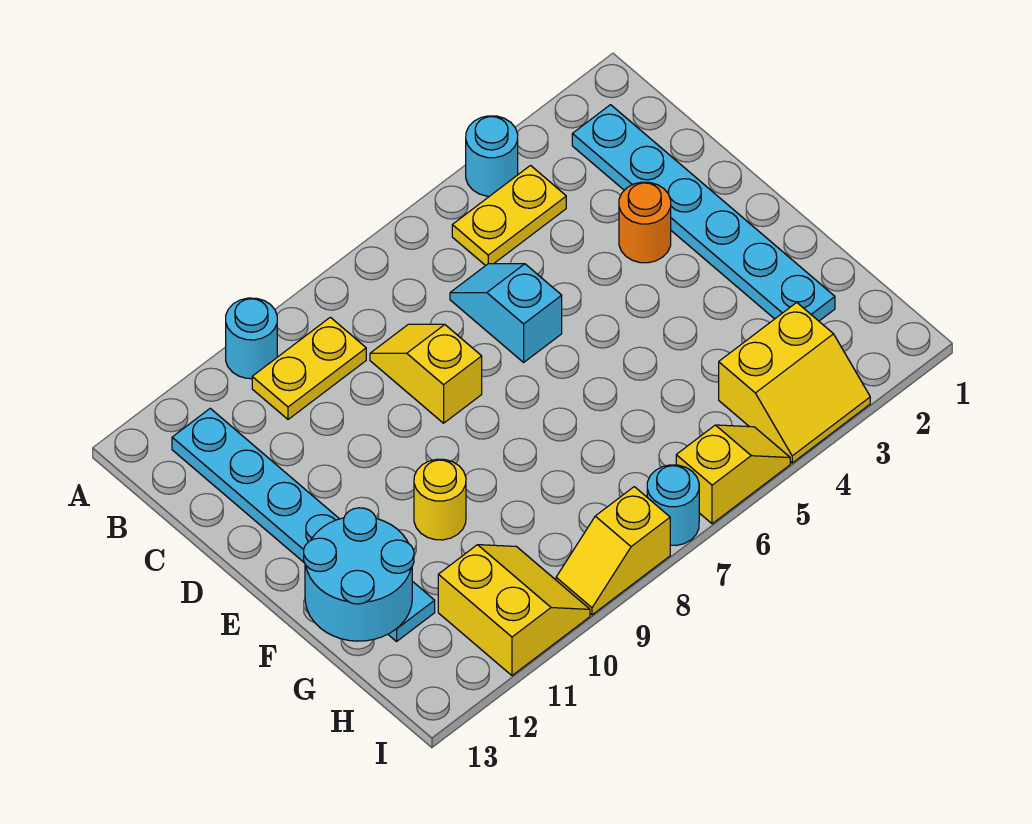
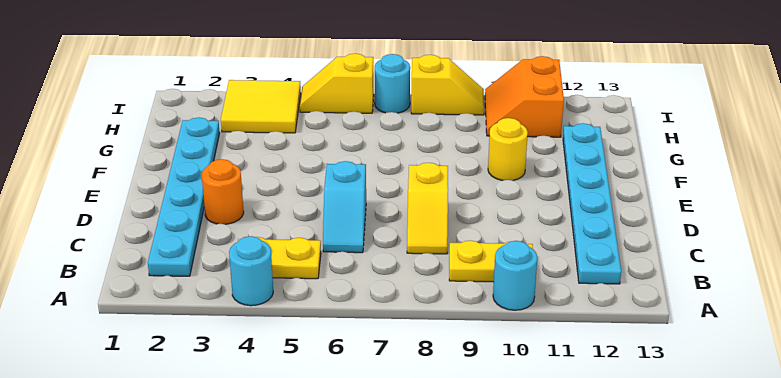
cyan 2x2 round brick [304,508,414,641] -> none
yellow 2x2 slope [719,303,870,463] -> yellow 2x2 tile [221,80,301,133]
yellow 2x2 slope [438,545,590,675] -> orange 2x2 slope [485,56,564,137]

